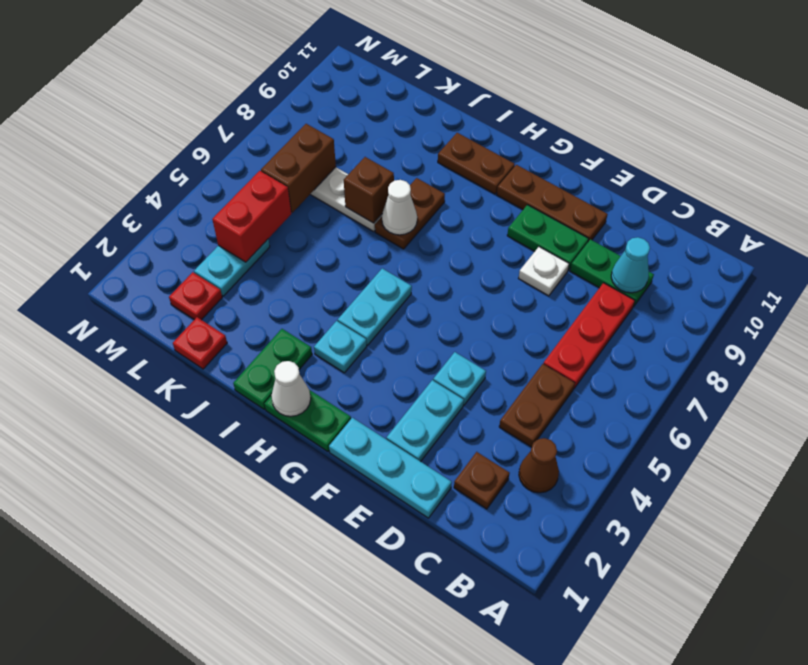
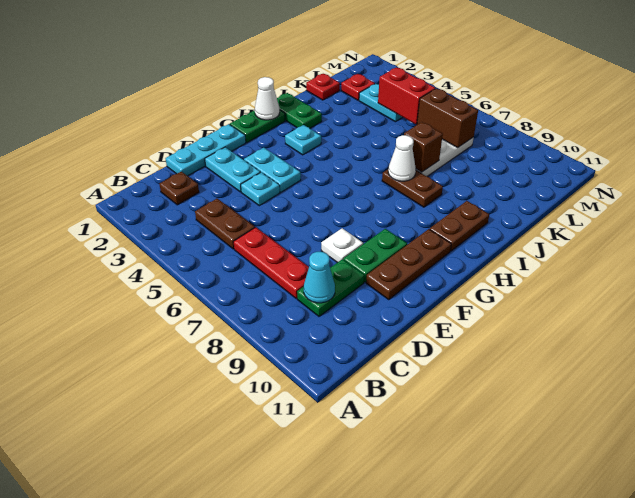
brown 1x1 cone [519,438,559,493] -> none
cyan 1x2 plate [338,268,412,345] -> cyan 1x2 plate moved to [244,148,301,192]

